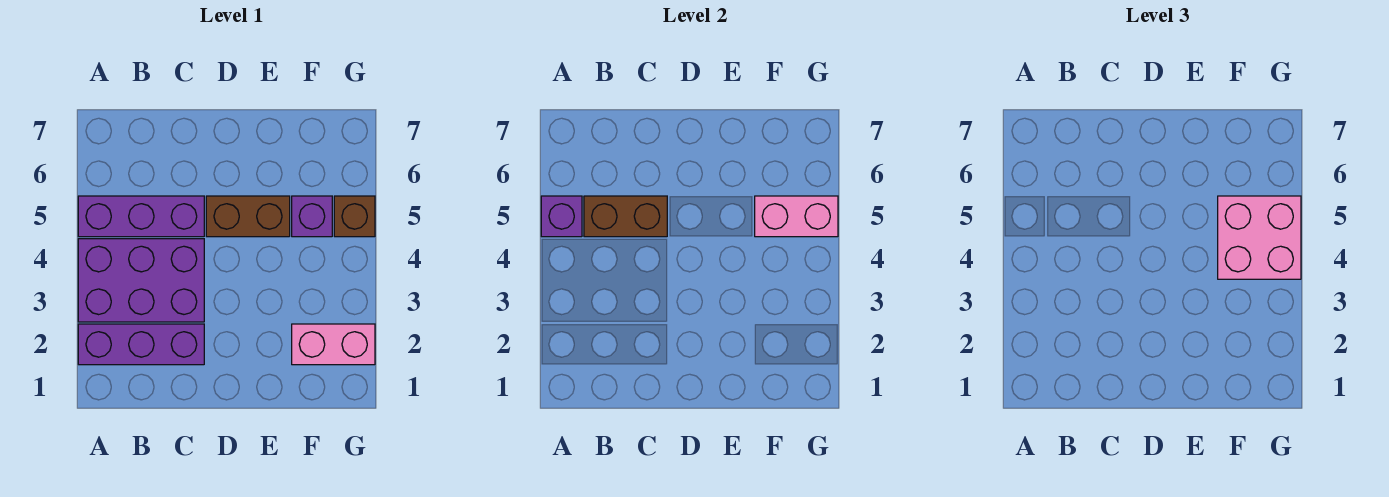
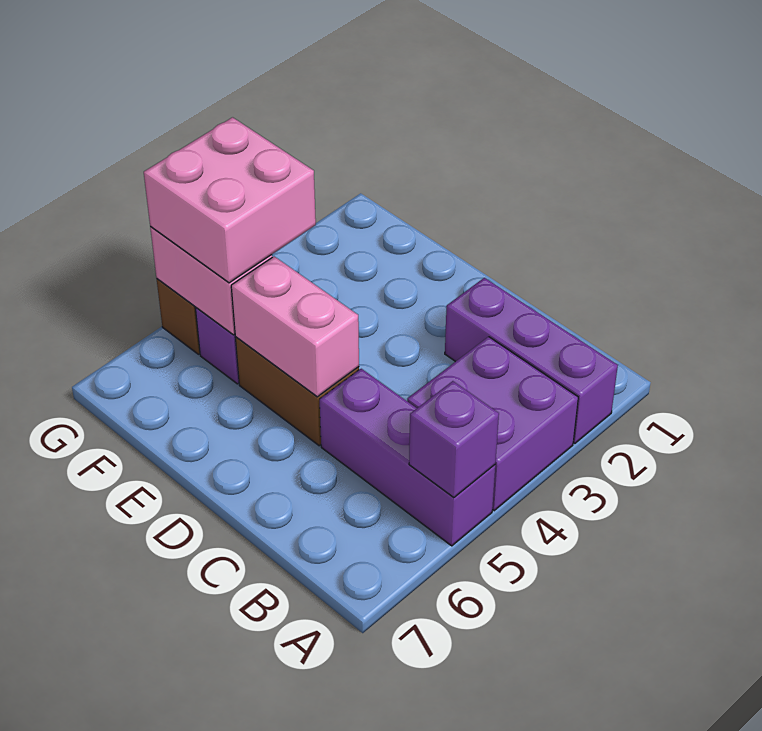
purple 2x3 brick [78,239,204,322] -> purple 2x2 brick [407,337,578,511]
brown 1x2 brick [584,196,667,237] -> none
pink 1x2 brick [292,324,375,365] -> pink 1x2 brick moved to [231,256,359,397]

